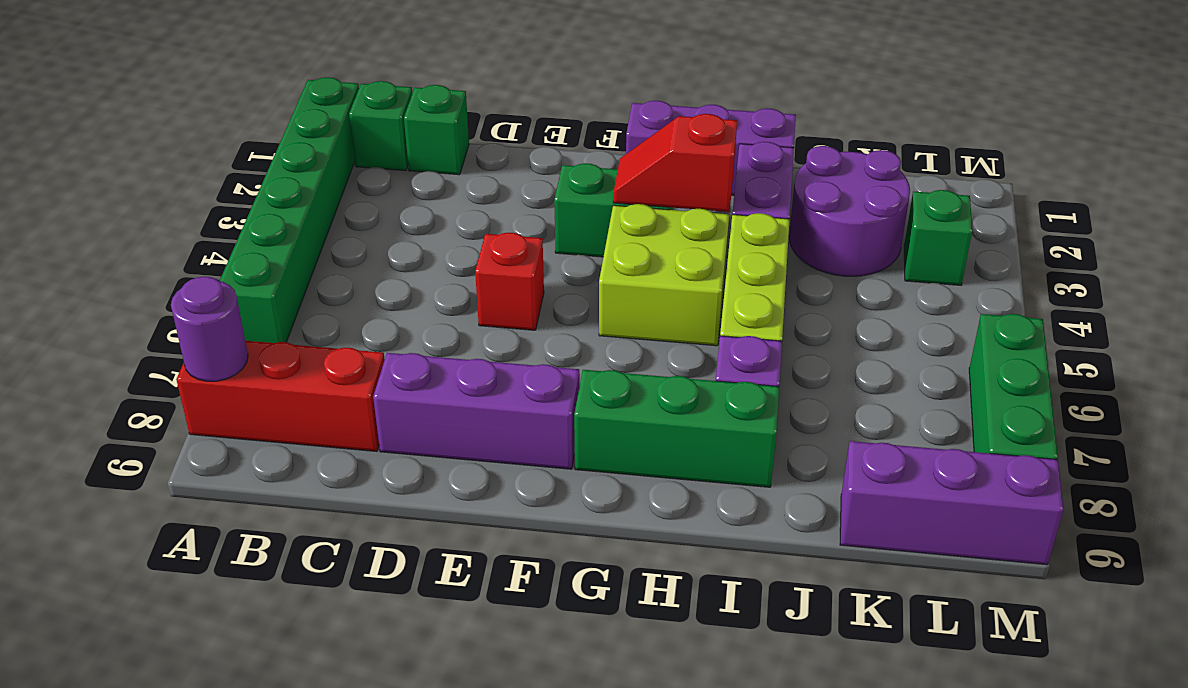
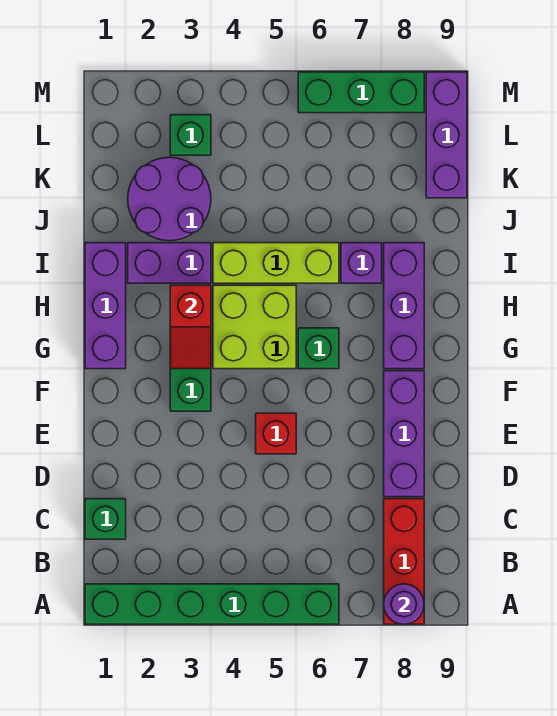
green 1x1 brick [349,81,412,171] -> green 1x1 brick moved to [298,328,339,369]
green 1x3 brick [574,370,779,487] -> purple 1x3 brick [384,243,424,369]

